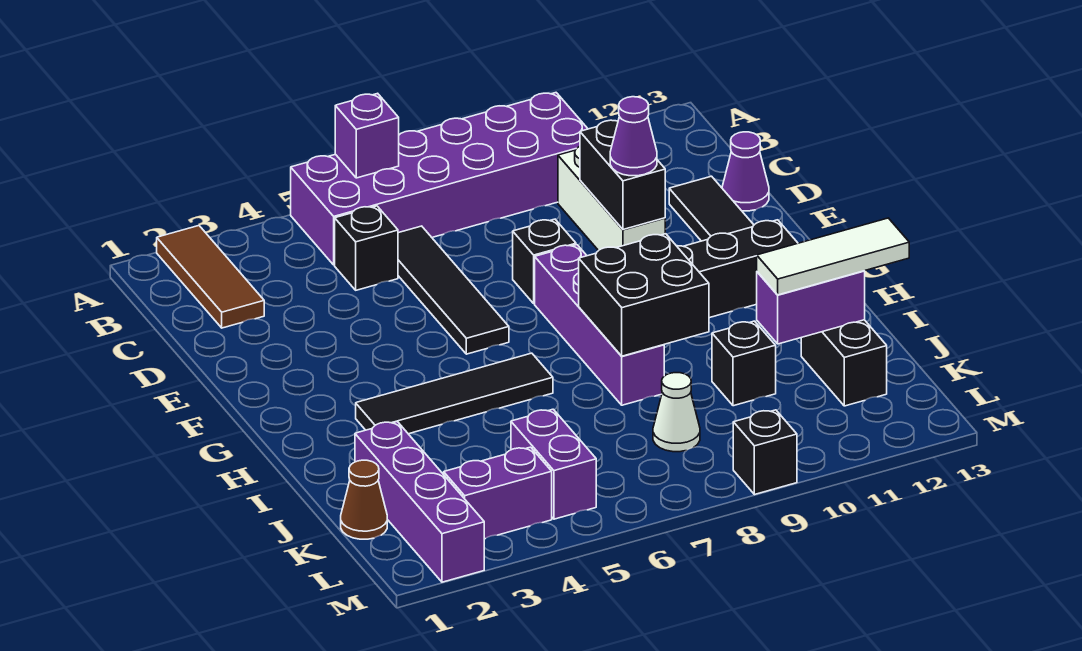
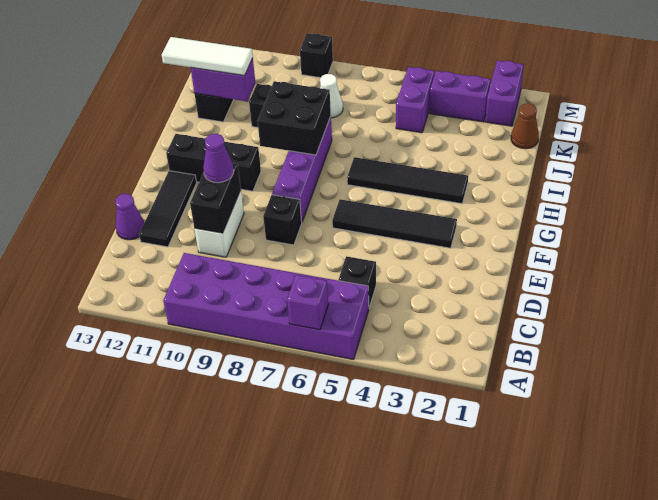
brown 1x3 tile [157,226,264,328] -> none
black 1x4 tile [398,226,509,354] -> black 1x4 tile turned to [332,199,457,248]
white 1x3 brick [558,146,665,251] -> white 1x2 brick [194,190,244,257]
purple 1x4 brick [355,422,484,582] -> purple 1x2 brick [485,61,524,126]

